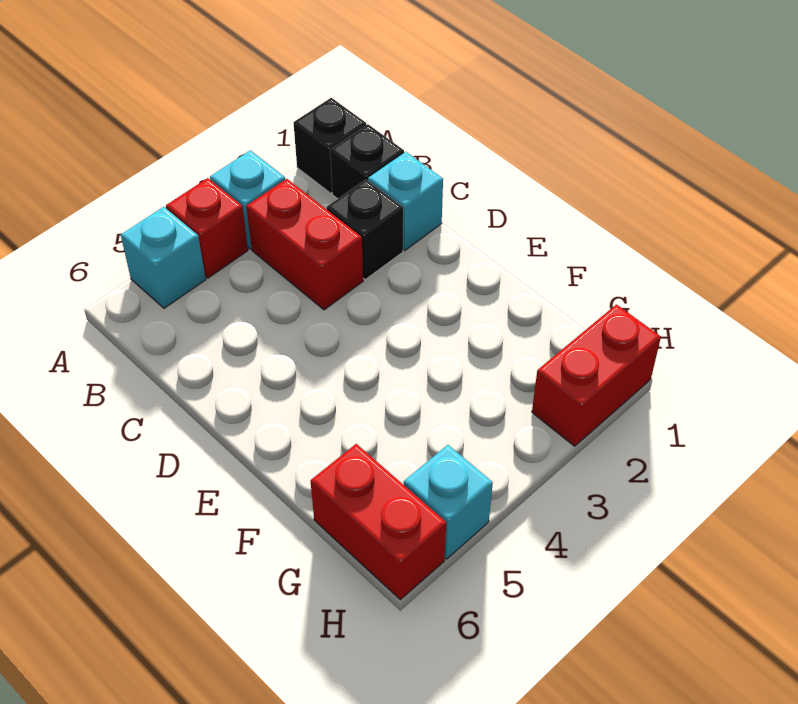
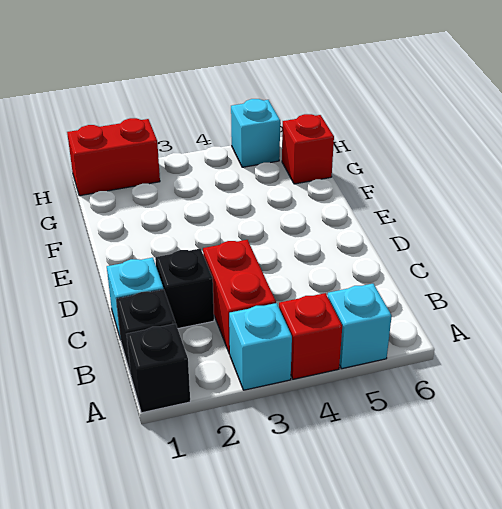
red 1x2 brick [311,444,446,600] -> red 1x1 brick [282,114,334,184]

